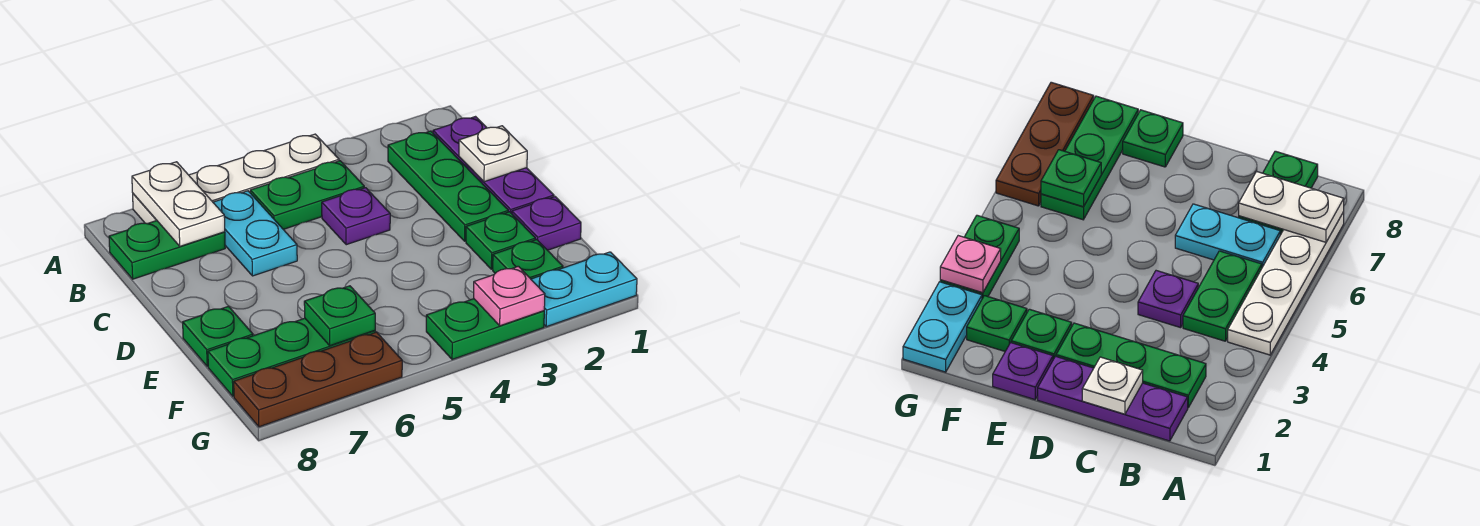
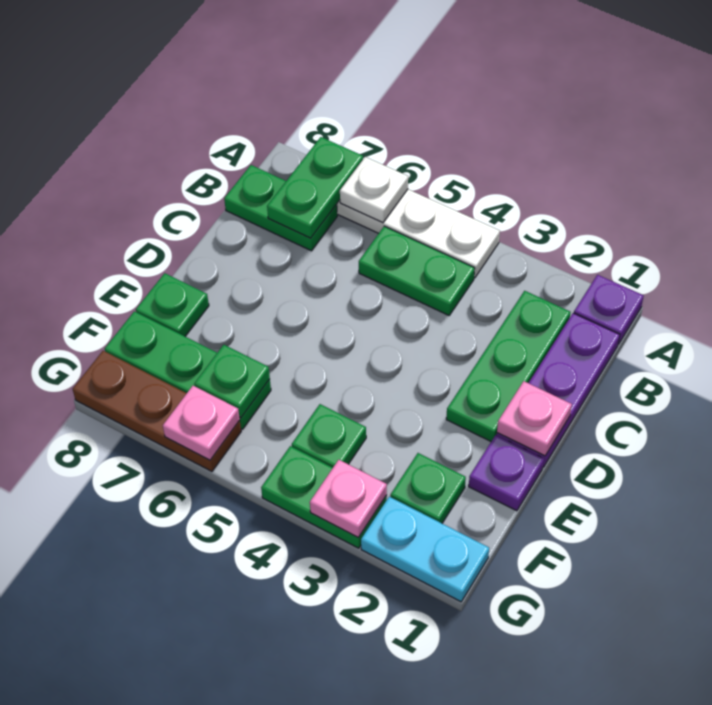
white 1x2 plate [132,162,225,246] -> green 1x2 plate [267,137,363,238]
cyan 1x2 plate [213,191,297,276] -> none
white 1x1 plate [459,126,527,182] -> white 1x1 plate moved to [340,157,408,223]
purple 1x1 plate [322,188,390,245] -> purple 1x1 plate moved to [574,275,644,344]
none -> pink 1x1 plate [497,381,572,456]
green 1x1 plate [466,212,535,269] -> green 1x1 plate moved to [292,404,366,468]
none -> pink 1x1 plate [163,386,240,460]

